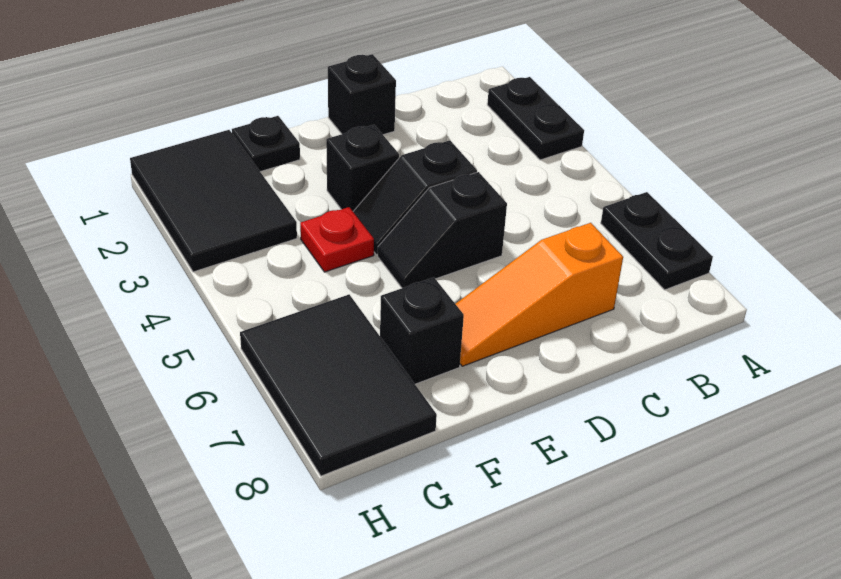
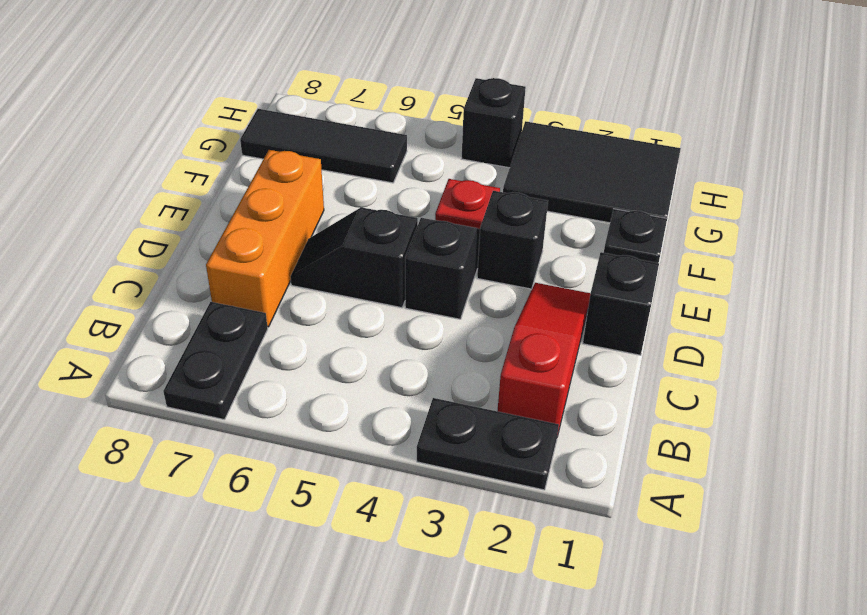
black 1x2 plate [601,192,713,290] -> black 1x2 plate turned to [163,302,268,420]
none -> red 1x3 slope [498,283,591,436]
orange 1x3 slope [456,223,623,366] -> orange 1x3 brick [206,150,324,327]
black 1x2 slope [378,172,507,288] -> black 1x2 slope turned to [290,207,418,308]
black 1x1 brick [380,277,464,384] -> black 1x1 brick moved to [462,78,526,168]
black 2x3 tile [240,295,437,476] -> black 1x3 tile [240,109,407,183]

